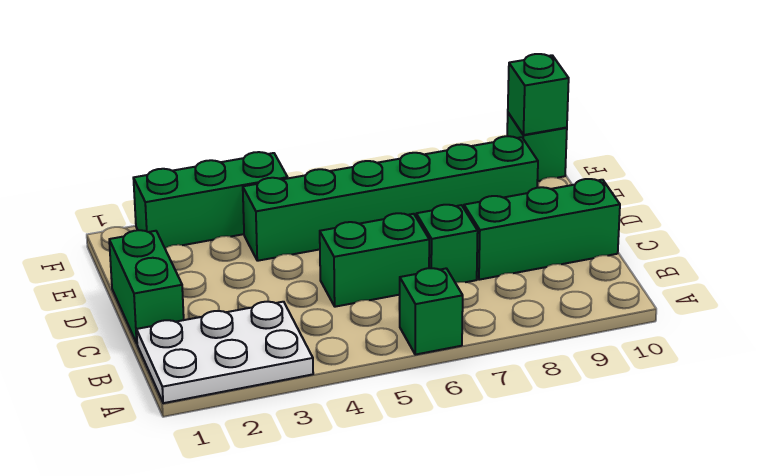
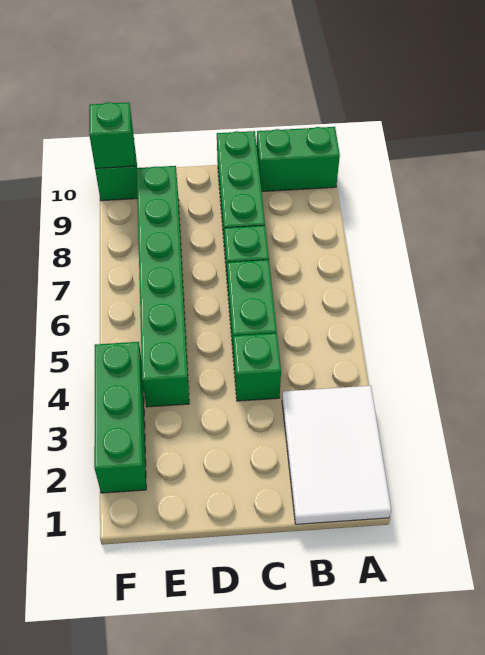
white 2x3 plate [137,302,313,403] -> white 2x3 tile [282,386,391,524]
green 1x1 brick [399,268,463,355] -> green 1x1 brick moved to [233,333,281,401]
green 1x2 brick [109,230,184,343] -> green 1x2 brick moved to [257,127,340,192]

